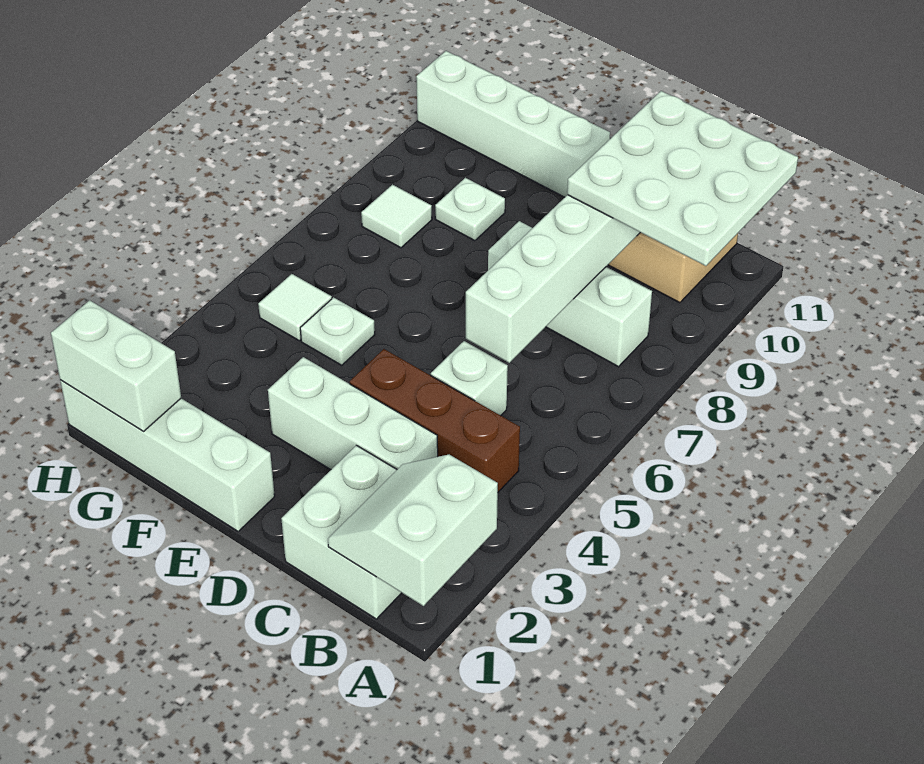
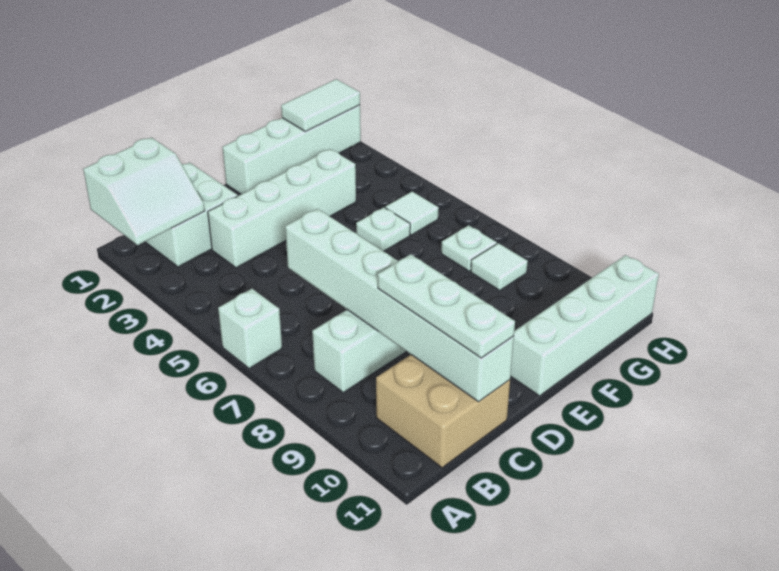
white 2x2 slope [328,455,498,606] -> white 2x2 slope turned to [83,137,205,245]
white 3x3 plate [567,91,798,266] -> white 1x3 plate [378,254,515,358]
brown 1x3 brick [350,349,520,492] -> none
white 1x3 brick [268,357,438,470] -> white 1x4 brick [208,149,356,268]
white 1x1 brick [431,341,508,415] -> white 1x1 brick moved to [218,289,282,368]
white 1x1 plate [435,178,505,241] -> white 1x1 plate moved to [441,225,497,271]
white 1x2 brick [51,300,181,432] -> white 1x2 tile [281,79,360,132]

